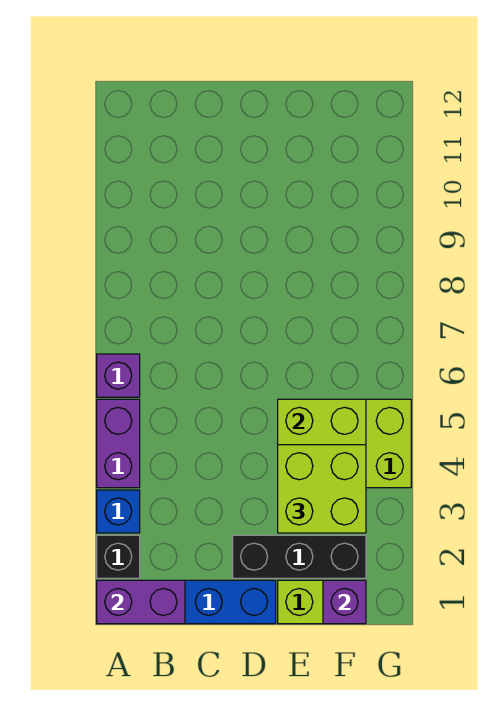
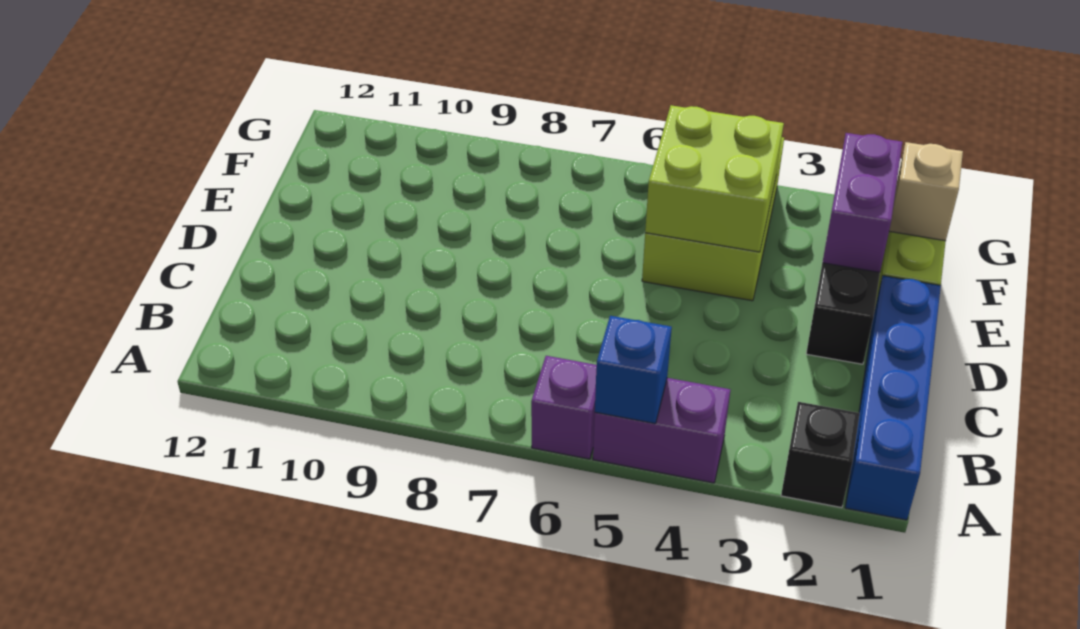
purple 1x2 brick [97,580,185,624] -> purple 1x2 brick moved to [823,133,902,272]
blue 1x1 brick [97,490,140,533] -> blue 1x1 brick moved to [595,316,672,424]
lime 2x2 brick [278,445,366,533] -> none
purple 1x1 brick [323,580,366,624] -> tan 1x1 brick [889,142,963,241]

